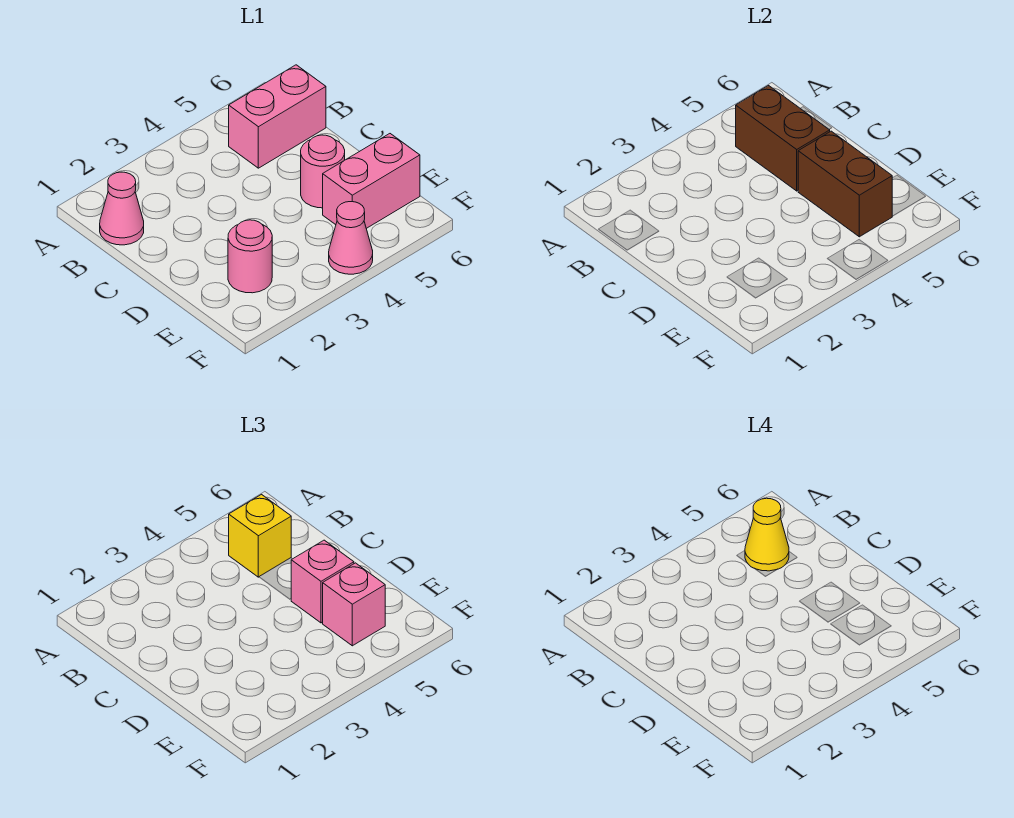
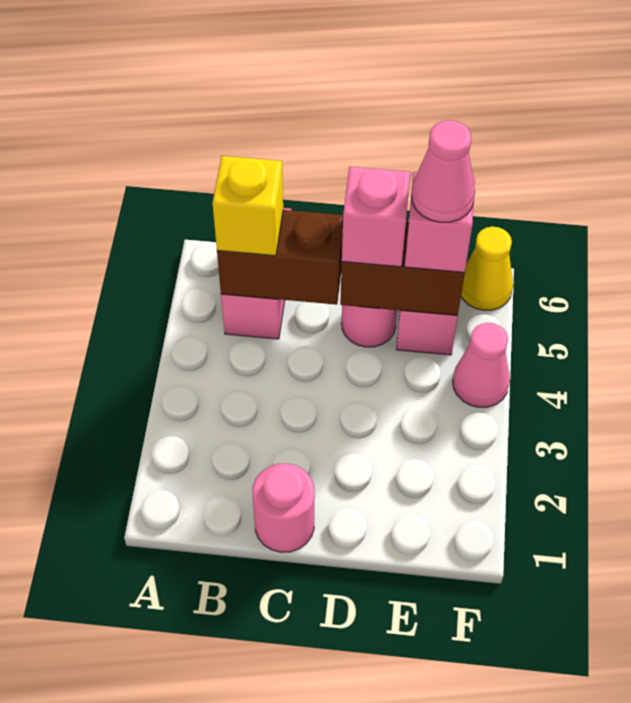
pink 1x1 cone [100,172,144,245] -> pink 1x1 cone moved to [411,120,475,222]
yellow 1x1 cone [745,498,789,571] -> yellow 1x1 cone moved to [461,227,513,310]
pink 1x1 round brick [228,220,272,293] -> pink 1x1 round brick moved to [252,463,315,552]

